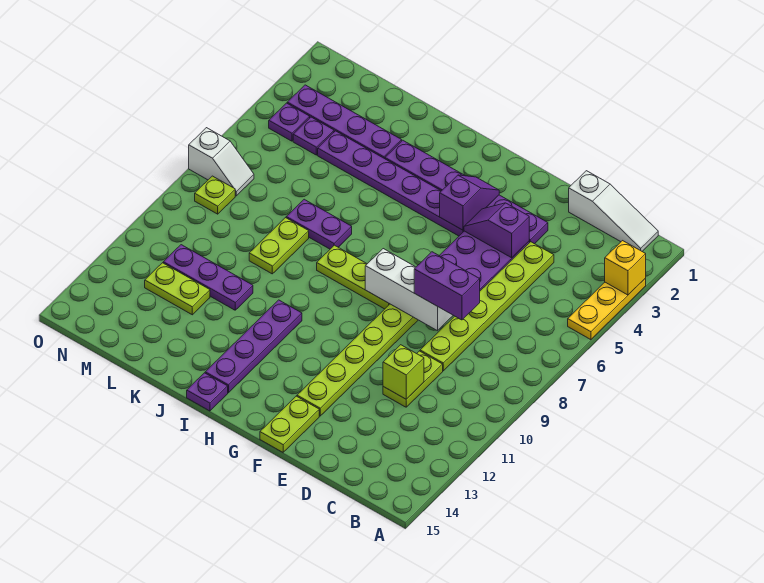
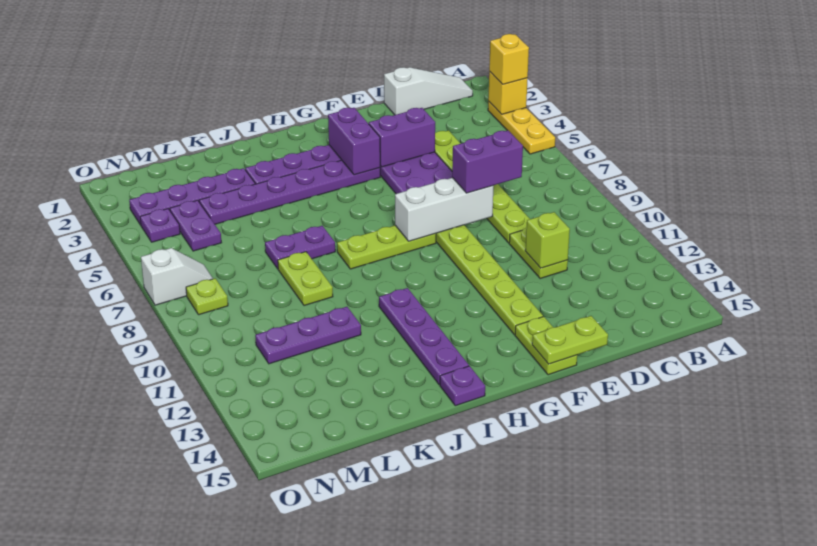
none -> yellow 1x1 brick [489,34,529,84]
purple 1x2 slope [464,203,529,258] -> purple 1x2 brick [369,108,435,167]
purple 1x2 slope [440,175,499,230] -> purple 1x2 brick [328,108,380,175]
lime 1x2 plate [145,263,210,315] -> lime 1x2 plate moved to [532,316,608,364]
purple 1x1 plate [293,117,334,155] -> purple 1x2 plate [170,200,222,251]

